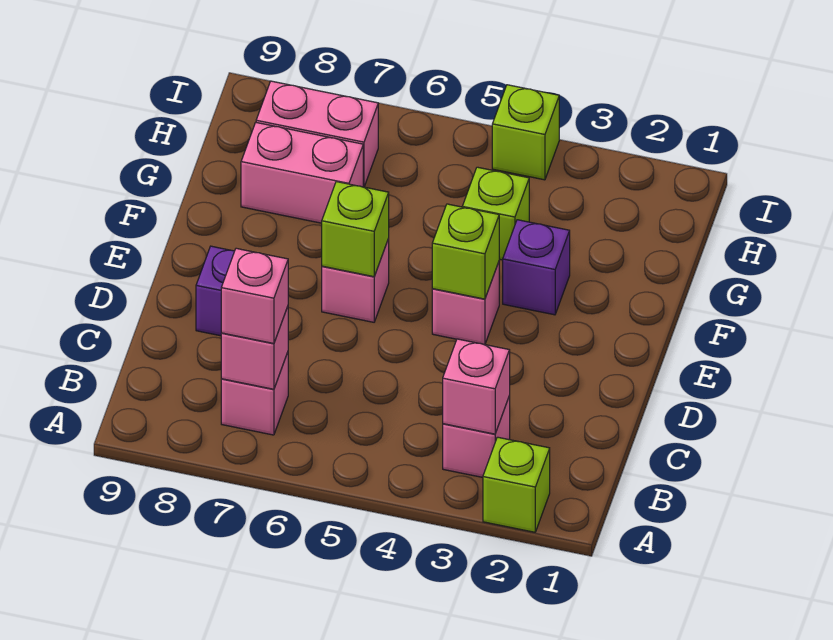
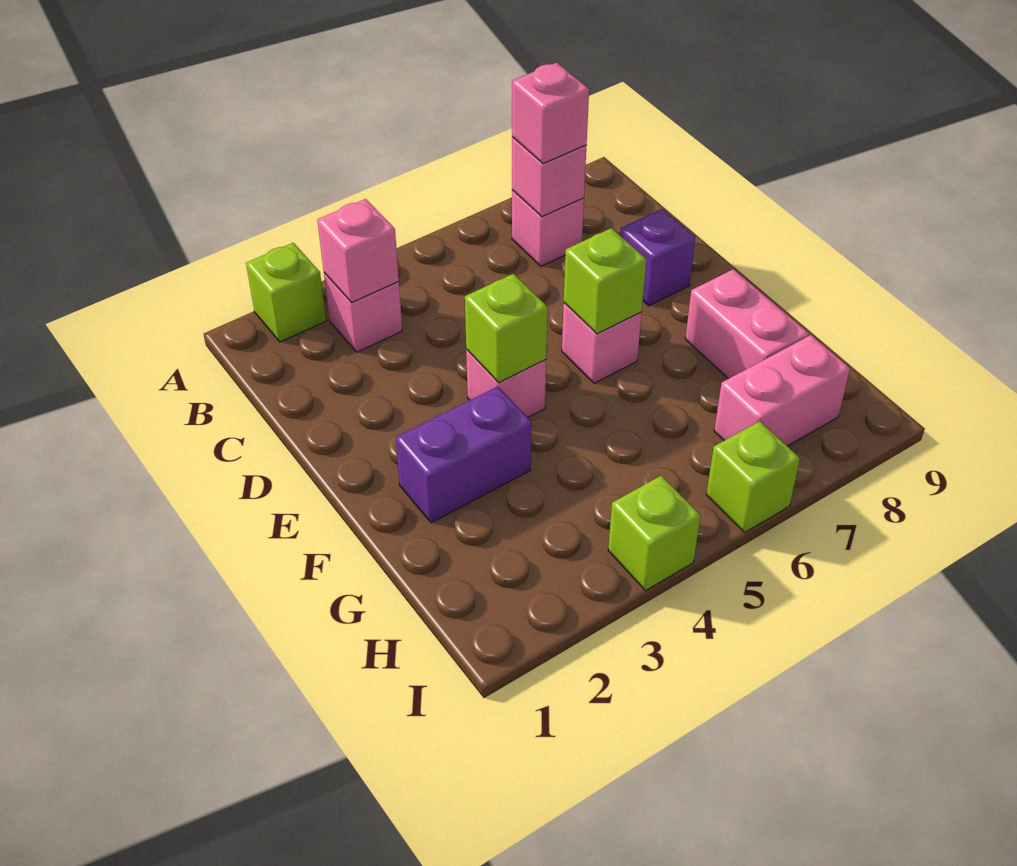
purple 1x1 brick [503,220,570,315] -> purple 1x2 brick [396,386,532,523]
lime 1x1 brick [462,167,529,260] -> lime 1x1 brick moved to [706,421,800,532]
pink 1x2 brick [241,123,363,223] -> pink 1x2 brick turned to [685,269,809,379]

